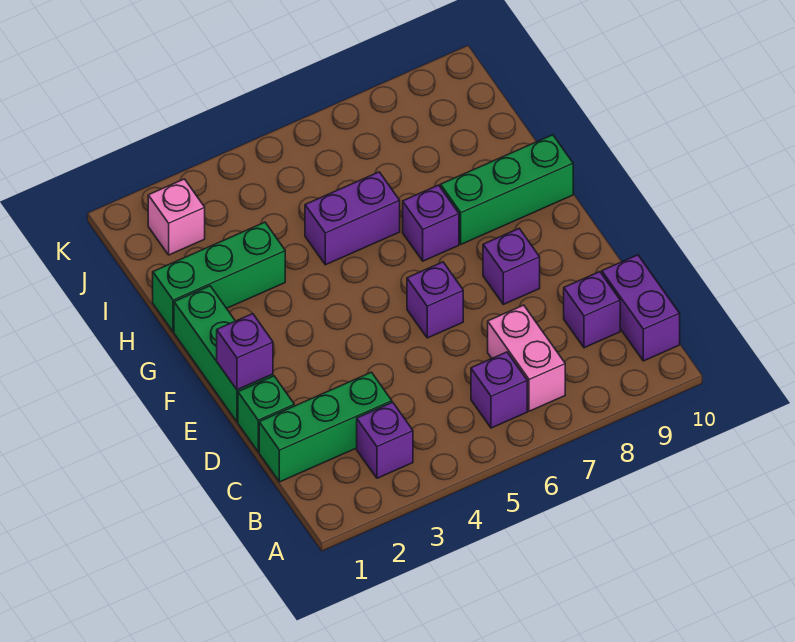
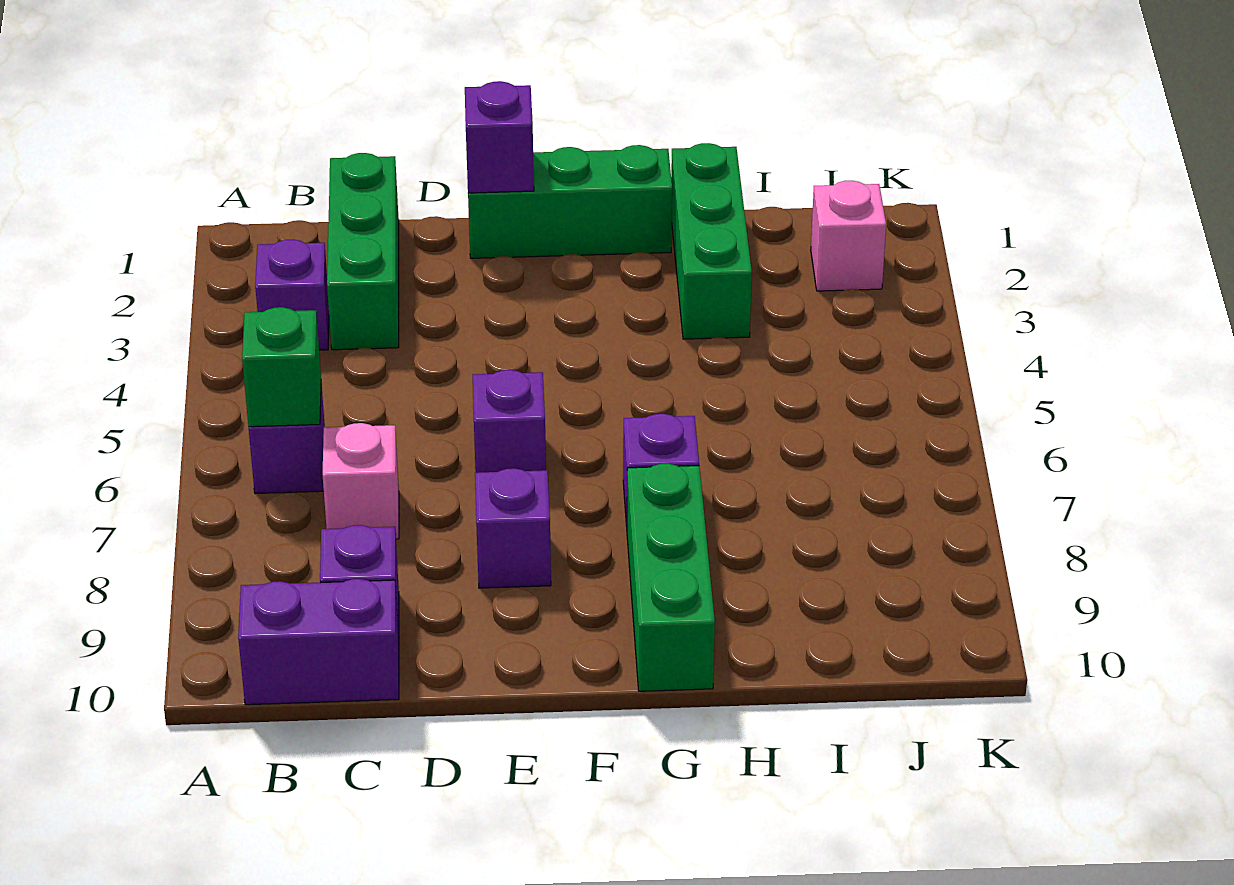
pink 1x2 brick [488,305,565,411] -> pink 1x1 brick [323,423,399,539]
green 1x1 brick [238,376,294,452] -> green 1x1 brick moved to [242,307,321,427]
purple 1x2 brick [305,172,400,265] -> none

